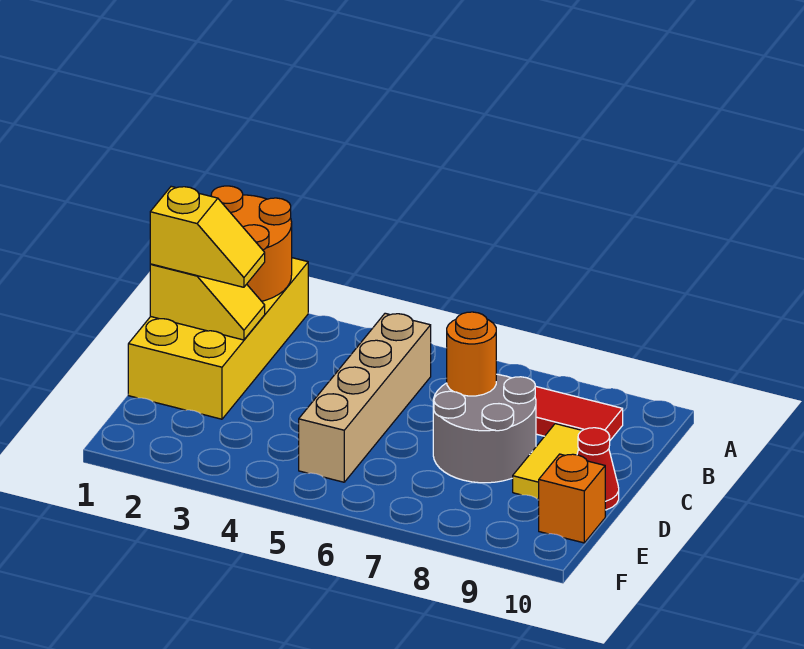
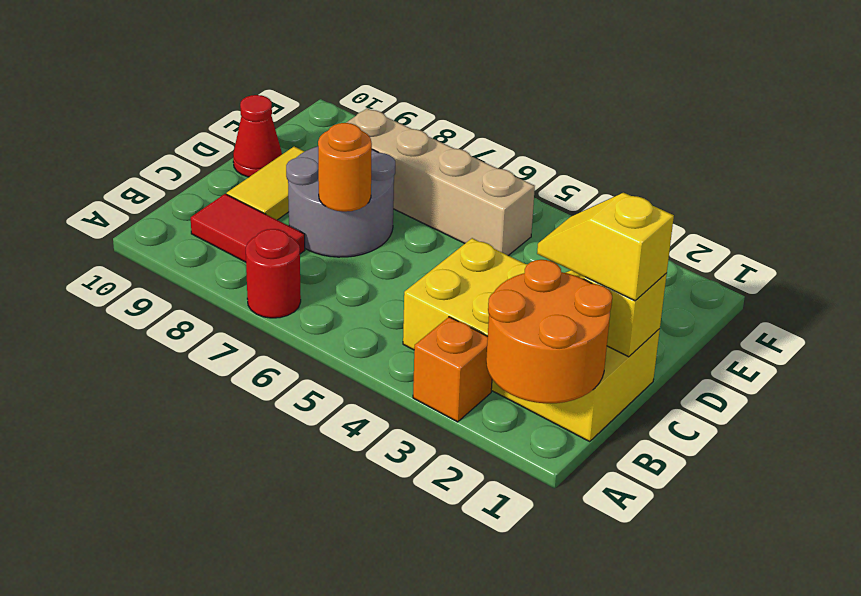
yellow 2x4 brick [128,258,308,419] -> yellow 2x4 brick turned to [403,238,660,441]
none -> red 1x1 round brick [246,229,301,318]
tan 1x4 brick [299,313,431,482] -> tan 1x4 brick turned to [346,108,535,256]
orange 1x1 brick [539,454,605,543] -> orange 1x1 brick moved to [413,317,492,422]

